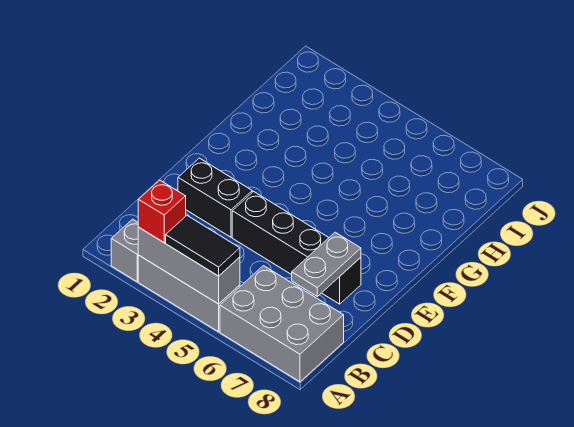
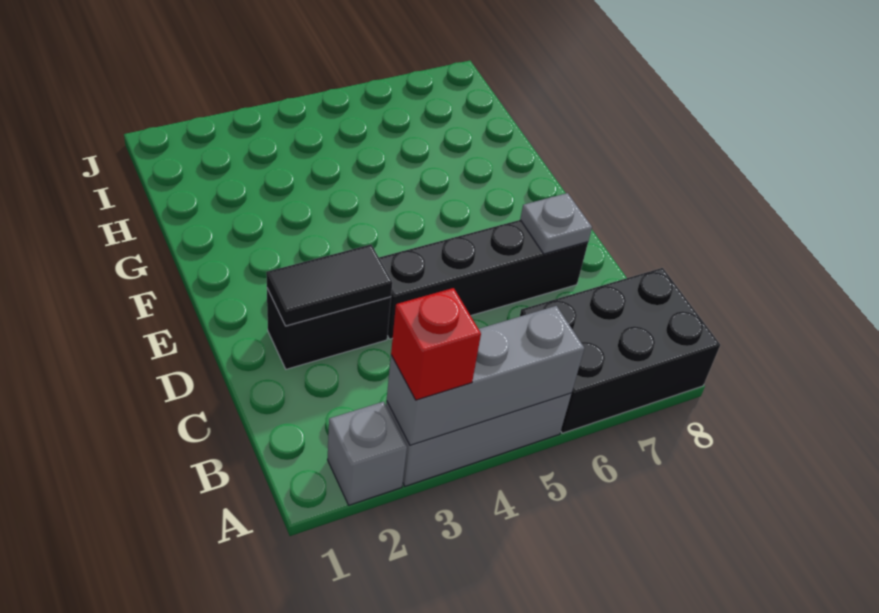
black 1x2 tile [166,216,240,276] -> black 1x2 tile moved to [266,245,392,326]
grey 2x3 brick [220,266,344,382] -> black 2x3 brick [520,268,720,433]
grey 1x2 plate [292,232,361,296] -> grey 1x1 plate [520,193,592,254]

